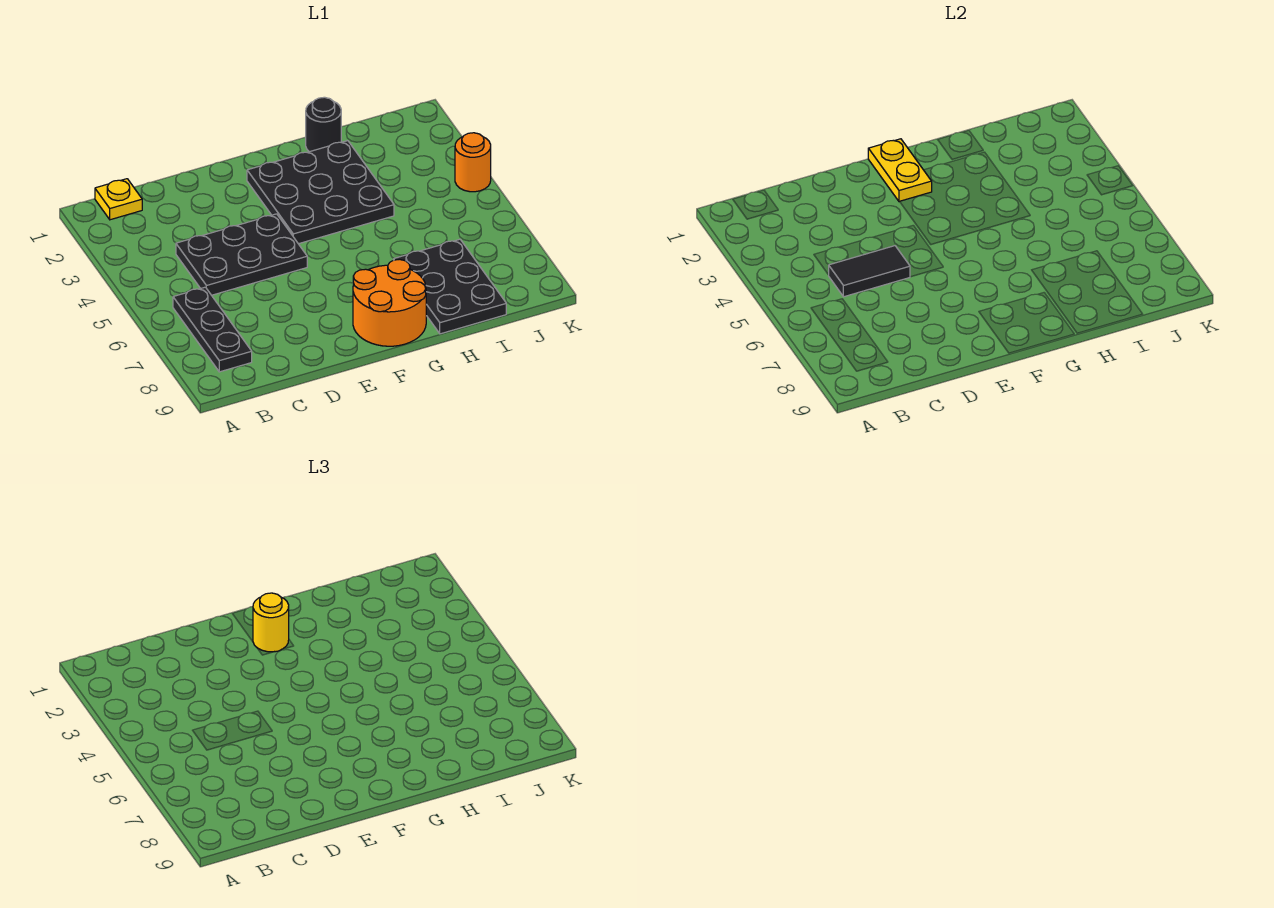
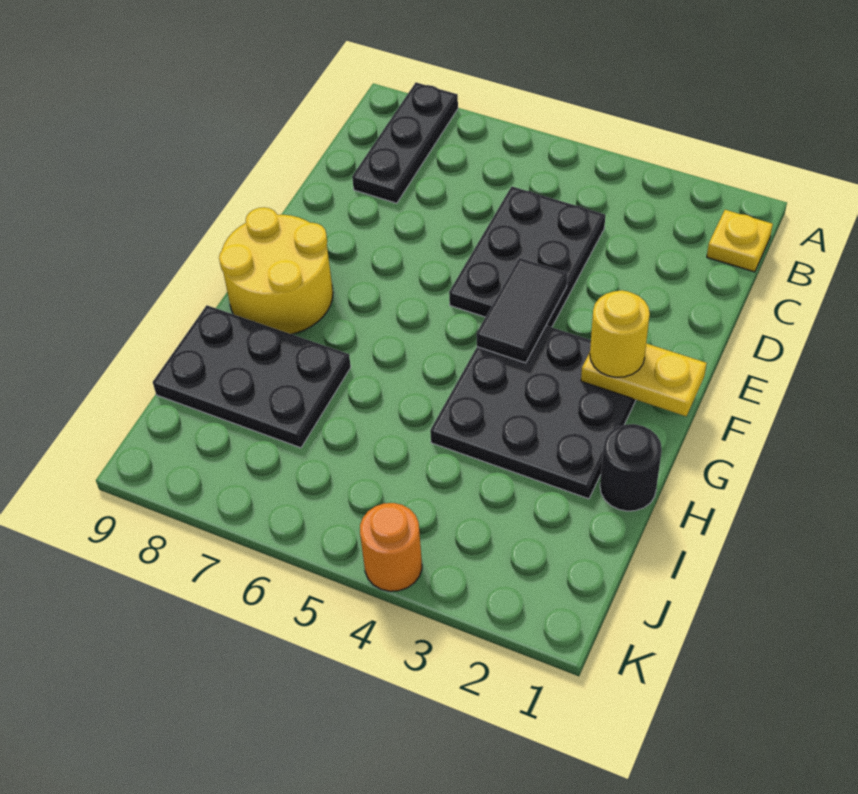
black 1x3 plate [173,287,252,372] -> black 1x3 plate turned to [352,83,458,203]
black 1x2 tile [829,246,910,297] -> black 1x2 tile moved to [477,258,567,363]
orange 2x2 round brick [353,259,426,346] -> yellow 2x2 round brick [219,207,333,334]

